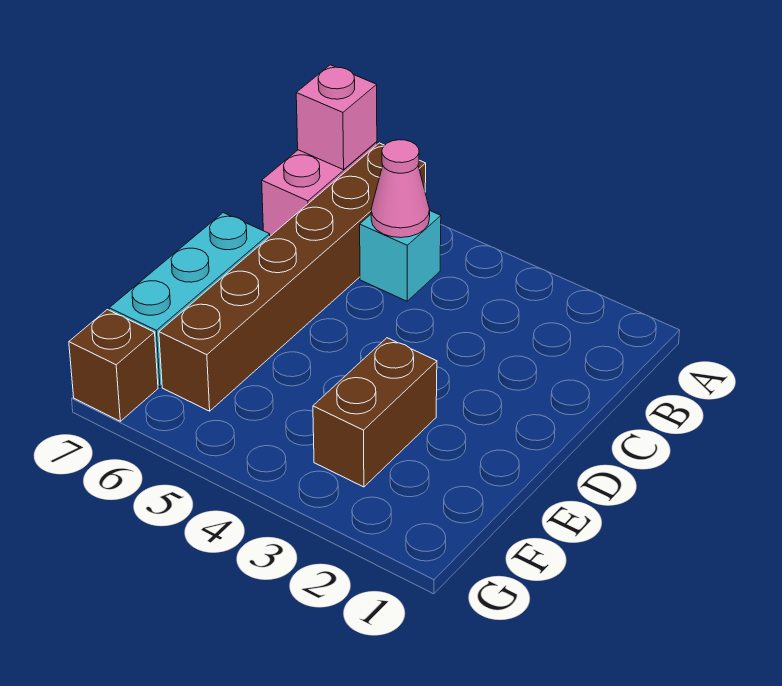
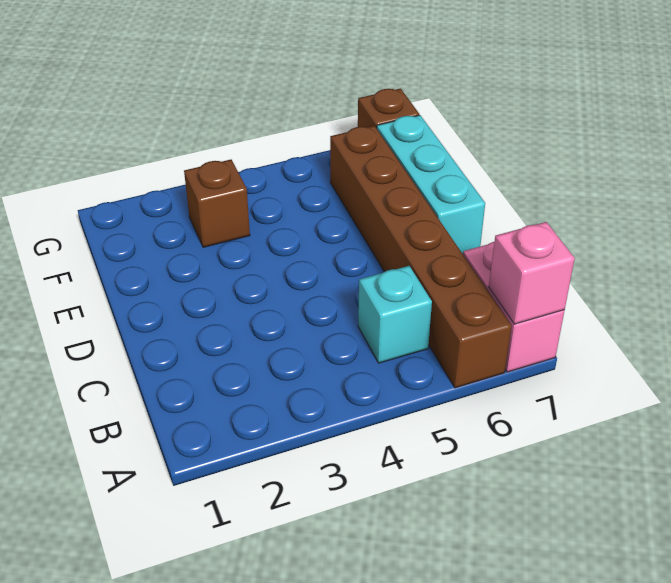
pink 1x1 cone [371,140,430,238] -> none
brown 1x2 brick [313,338,437,487] -> brown 1x1 brick [184,160,250,247]

